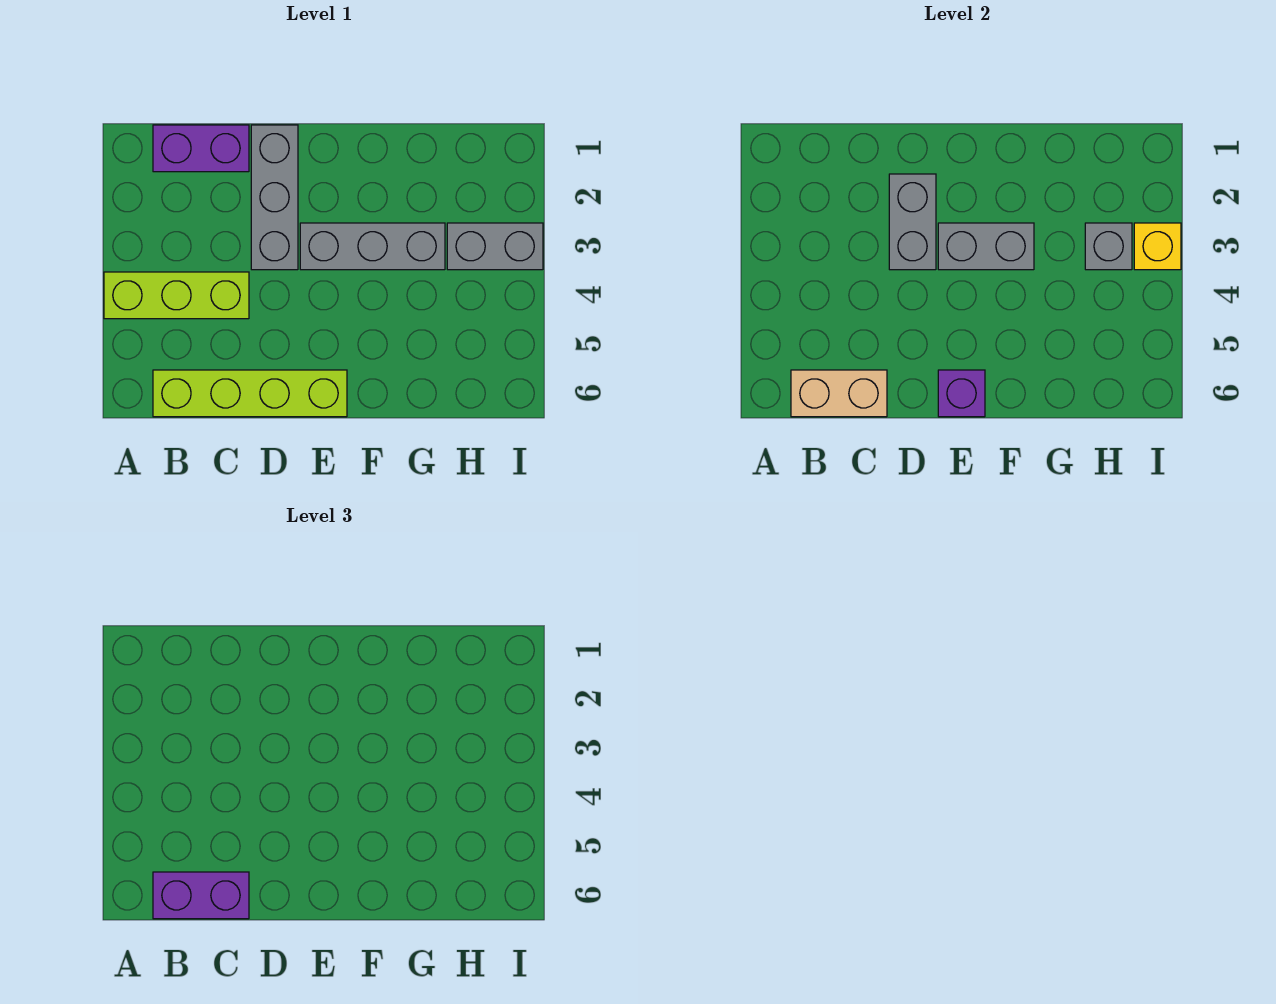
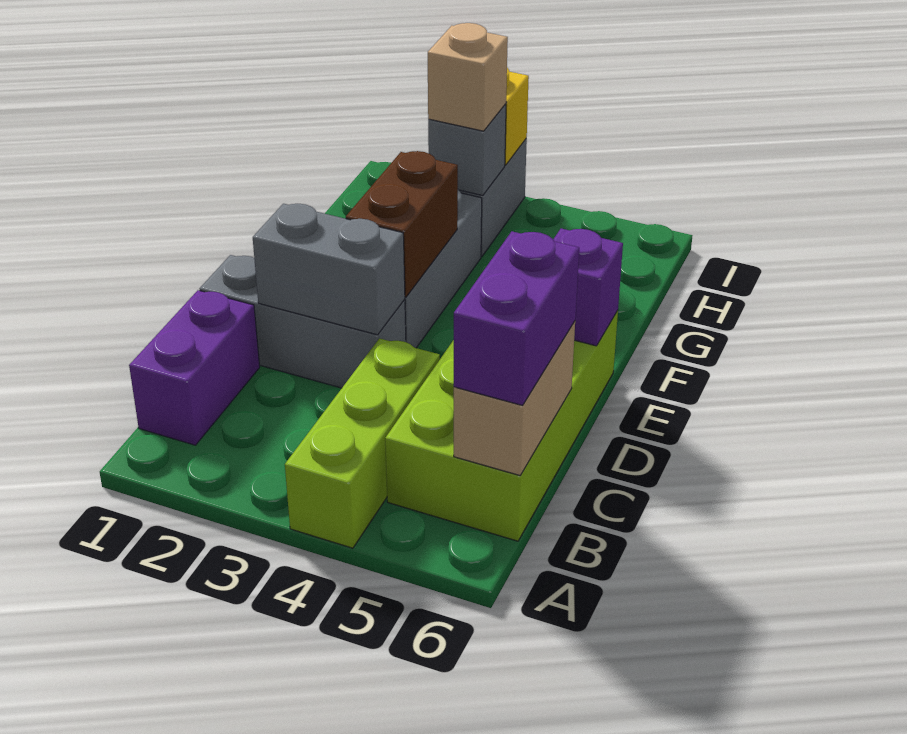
lime 1x4 brick [153,370,347,417] -> lime 2x4 brick [385,311,618,541]
grey 1x2 brick [938,223,1034,270] -> brown 1x2 brick [346,151,458,297]
none -> tan 1x1 brick [428,23,508,131]

